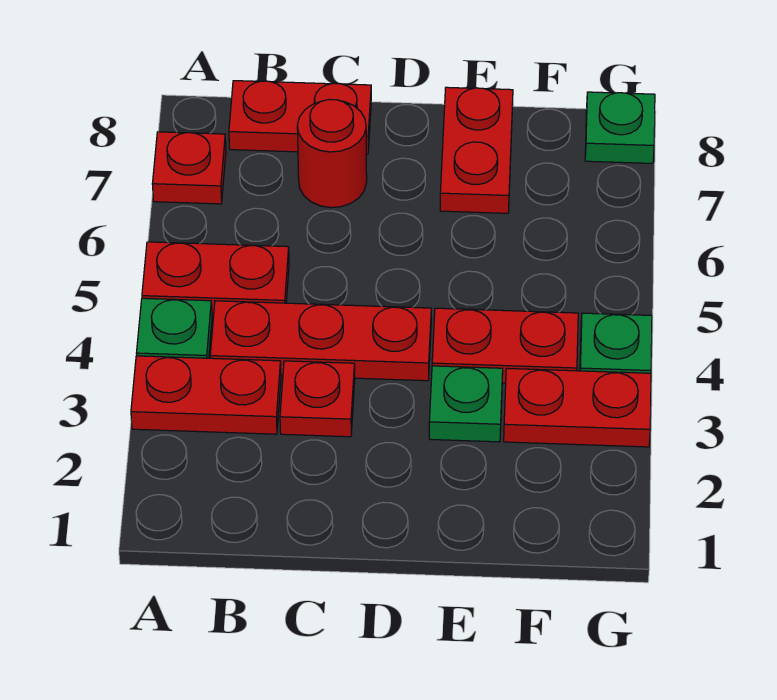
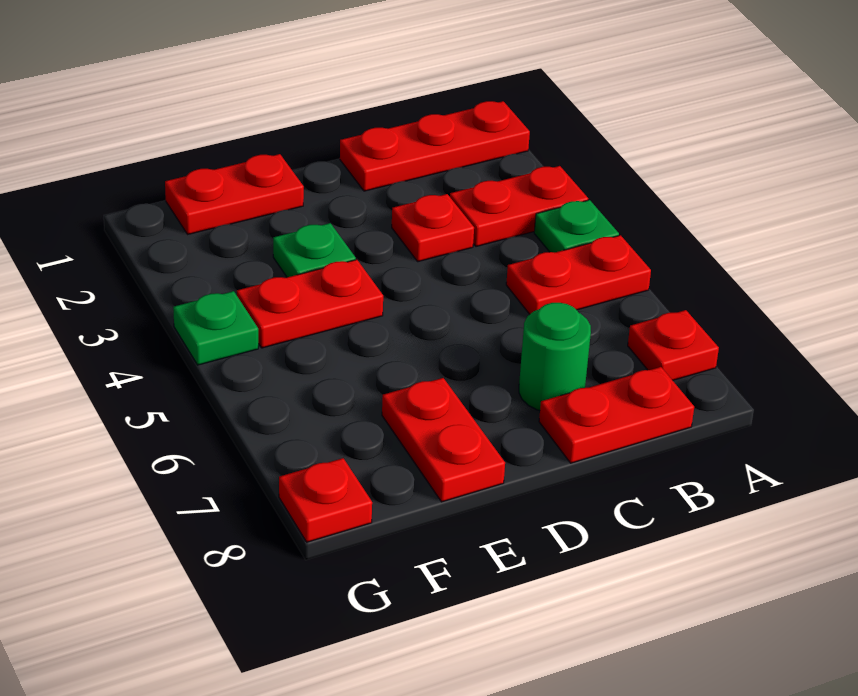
red 1x3 plate [210,301,431,381] -> red 1x3 plate moved to [340,101,530,191]
red 1x1 round brick [297,99,367,208] -> green 1x1 round brick [519,303,591,411]
red 1x2 plate [504,368,651,447] -> red 1x2 plate moved to [165,154,304,234]
green 1x1 plate [585,92,655,163] -> red 1x1 plate [279,458,372,542]

